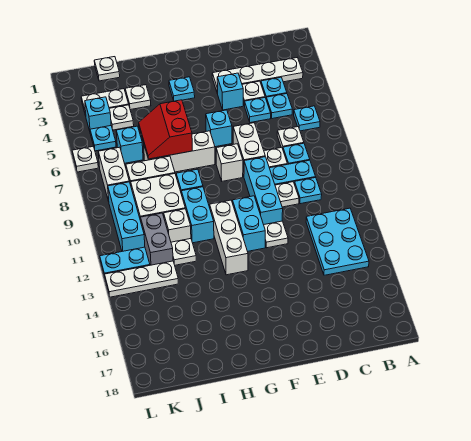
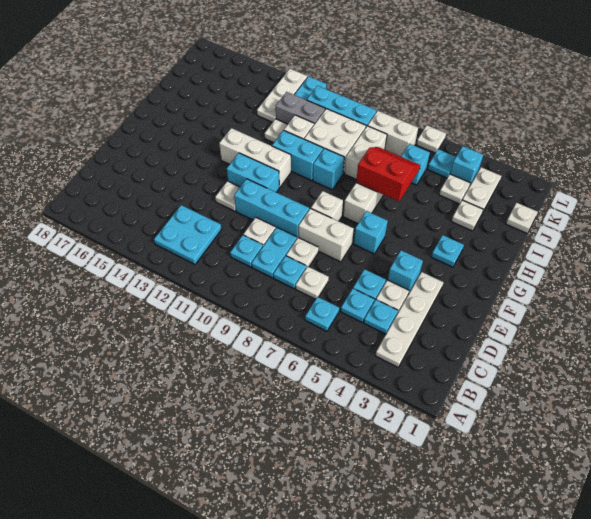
cyan 2x3 plate [306,208,369,275] -> cyan 2x2 plate [154,205,222,264]

